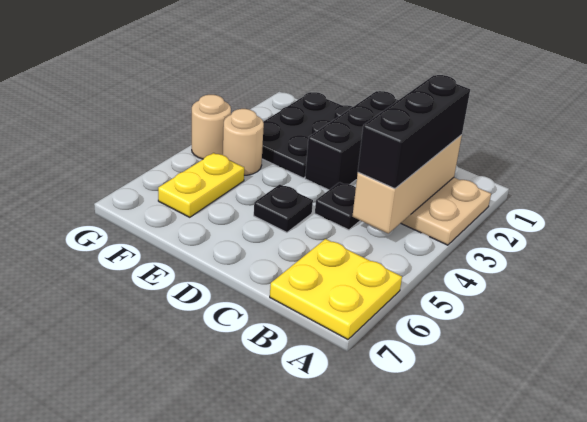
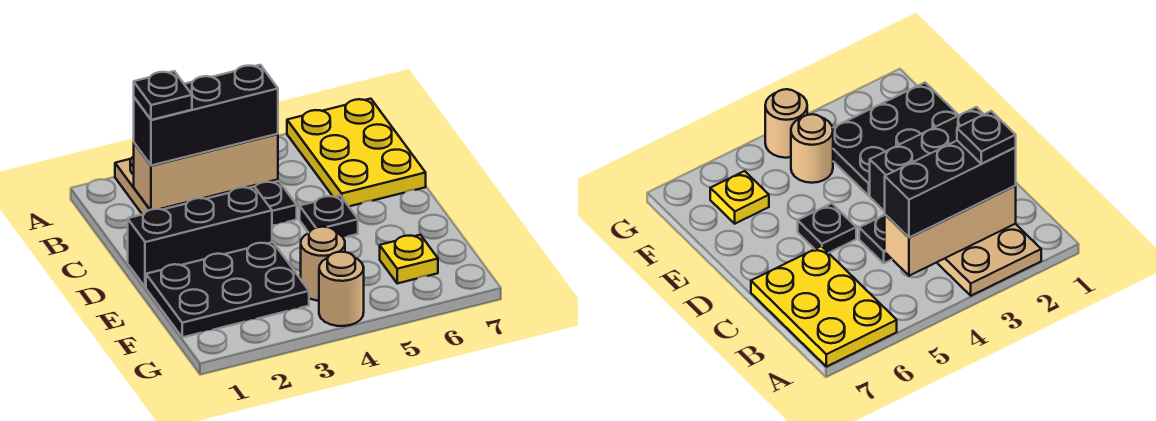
yellow 2x2 plate [270,239,402,339] -> yellow 2x3 plate [287,99,426,206]
none -> black 1x1 plate [134,71,192,120]
yellow 1x2 plate [158,153,244,217] -> yellow 1x1 plate [380,235,438,283]

